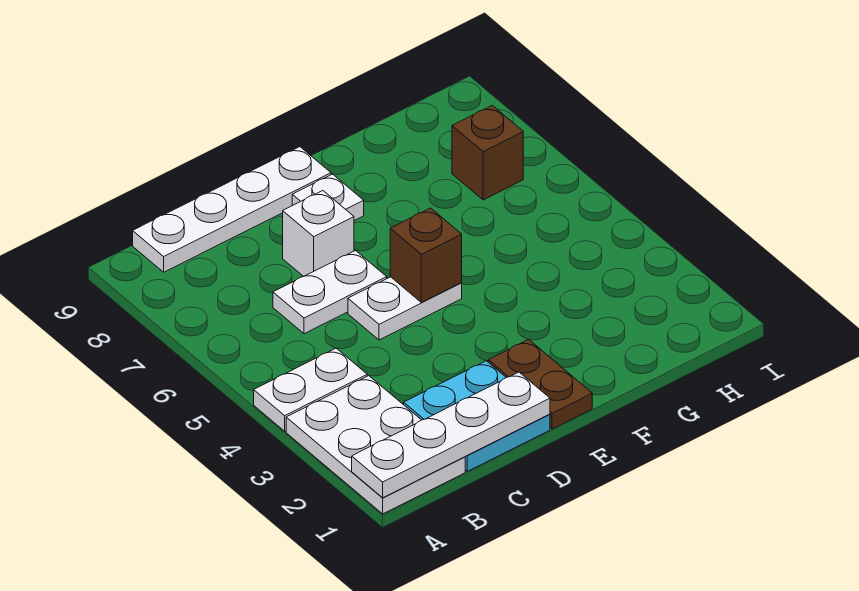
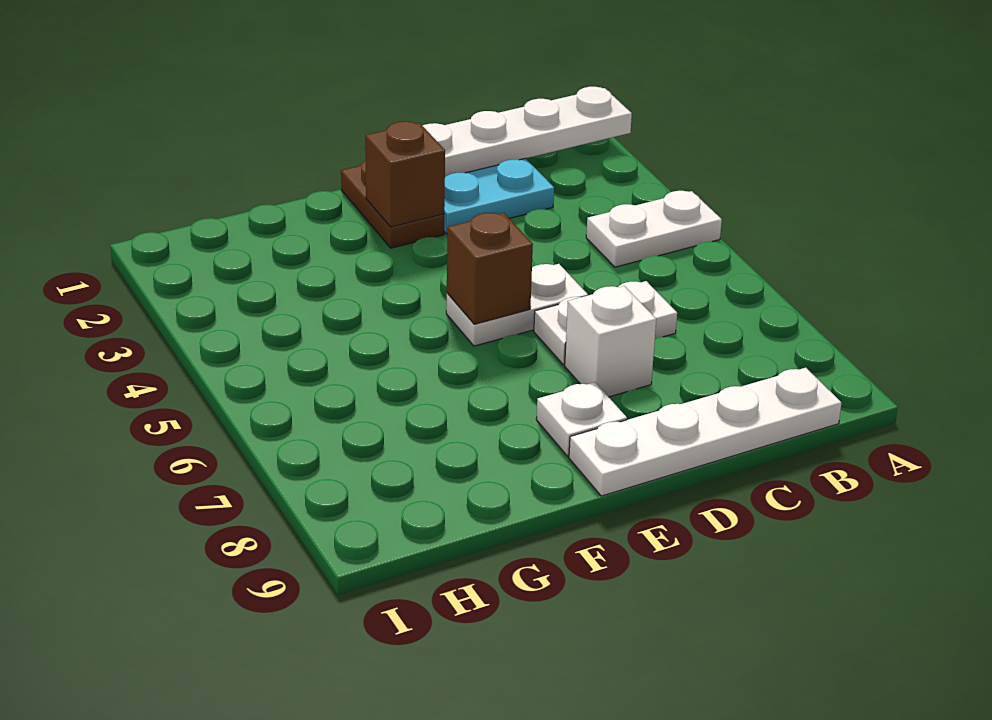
white 2x3 plate [286,376,465,514] -> none
brown 1x1 brick [452,105,523,200] -> brown 1x1 brick moved to [365,121,445,227]

